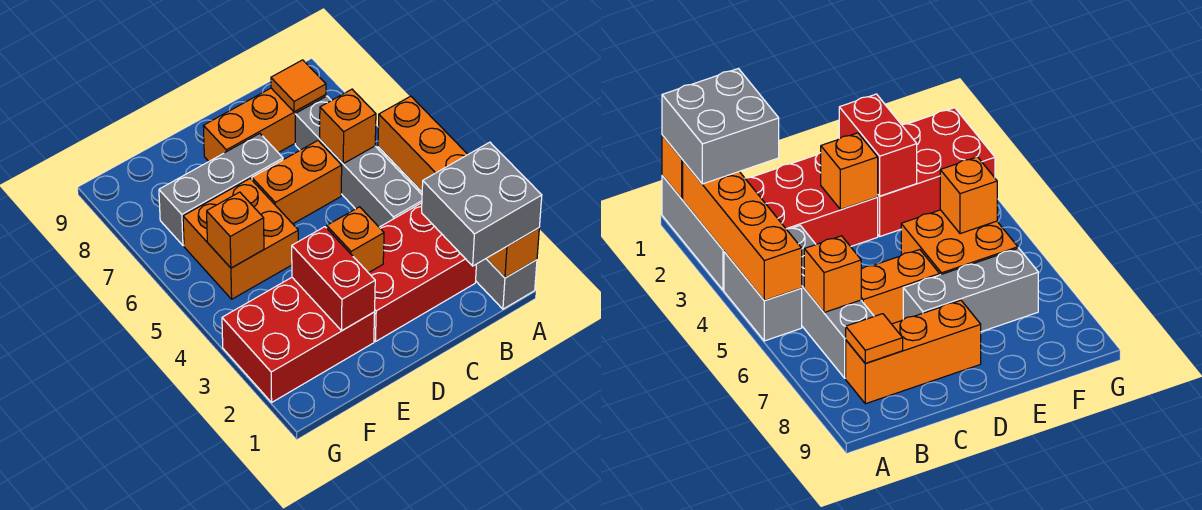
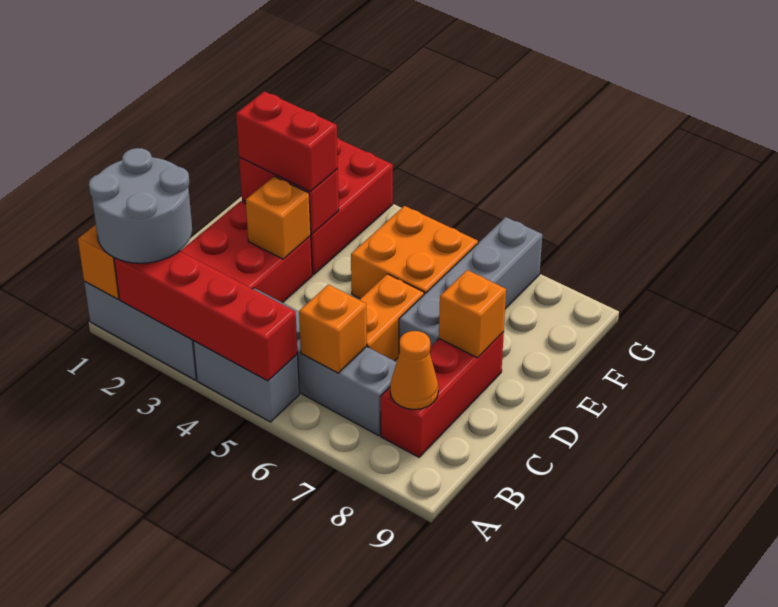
grey 2x2 brick [422,142,542,266] -> grey 2x2 round brick [89,148,192,263]
orange 1x4 brick [378,96,468,191] -> red 1x4 brick [114,251,298,381]
orange 1x3 brick [203,88,326,161] -> red 1x3 brick [381,332,504,457]
orange 1x1 tile [271,60,326,112] -> orange 1x1 cone [390,331,438,410]
grey 1x3 brick [159,133,283,246] -> grey 1x4 brick [399,217,542,353]
none -> red 1x2 brick [236,91,338,191]
orange 1x1 brick [207,192,264,268] -> orange 1x1 brick moved to [439,270,506,358]

